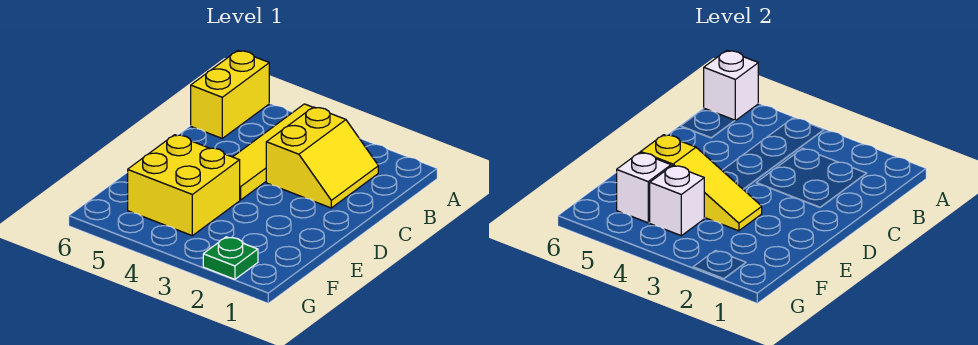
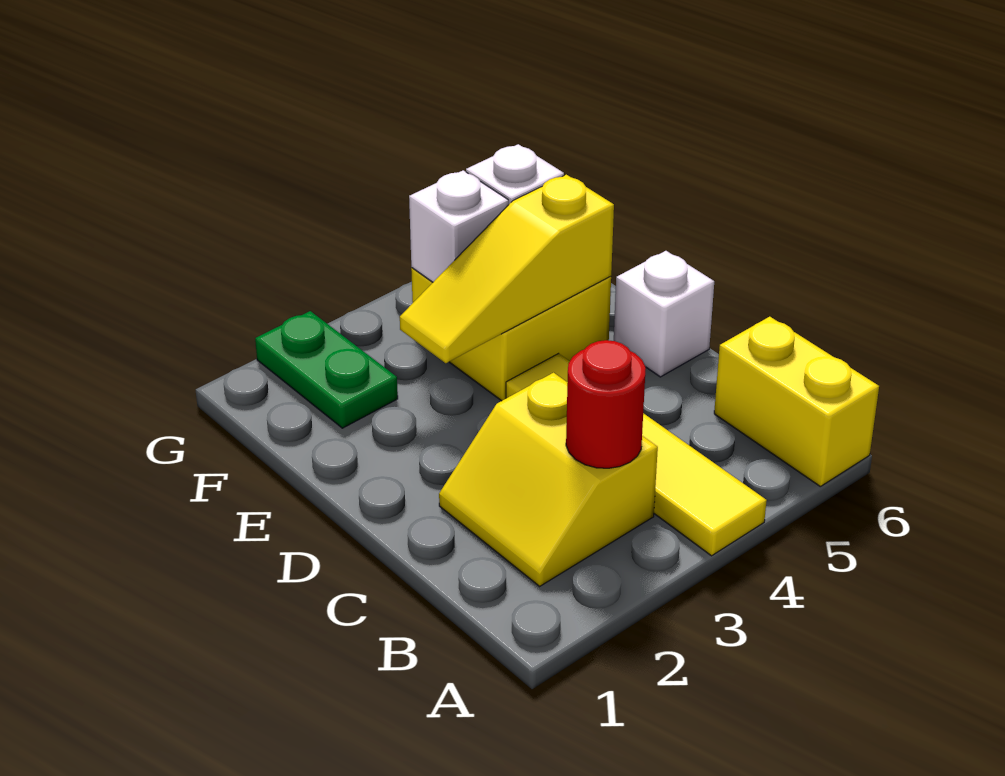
white 1x1 brick [704,51,758,121] -> white 1x1 brick moved to [614,251,714,377]
none -> red 1x1 round brick [566,340,646,468]
green 1x1 plate [203,237,258,279] -> green 1x2 plate [255,311,398,428]

